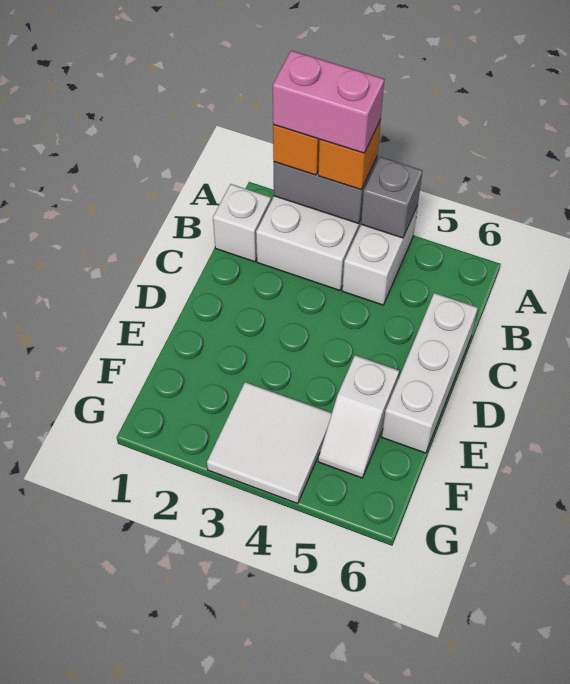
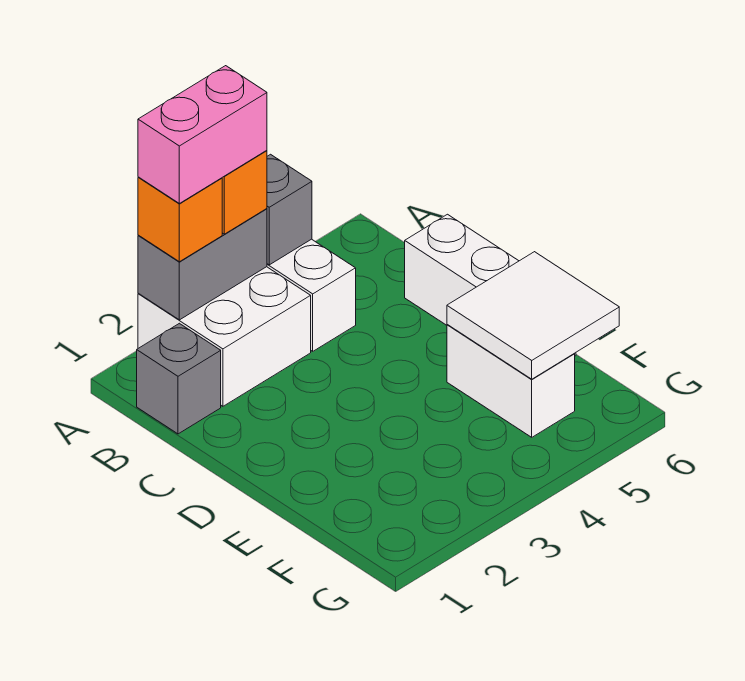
white 1x1 brick [213,184,271,262] -> grey 1x1 brick [137,323,221,434]
white 1x2 slope [318,355,399,478] -> white 1x2 brick [447,325,575,437]
white 2x2 tile [207,382,332,503] -> white 2x2 tile moved to [447,252,619,379]

